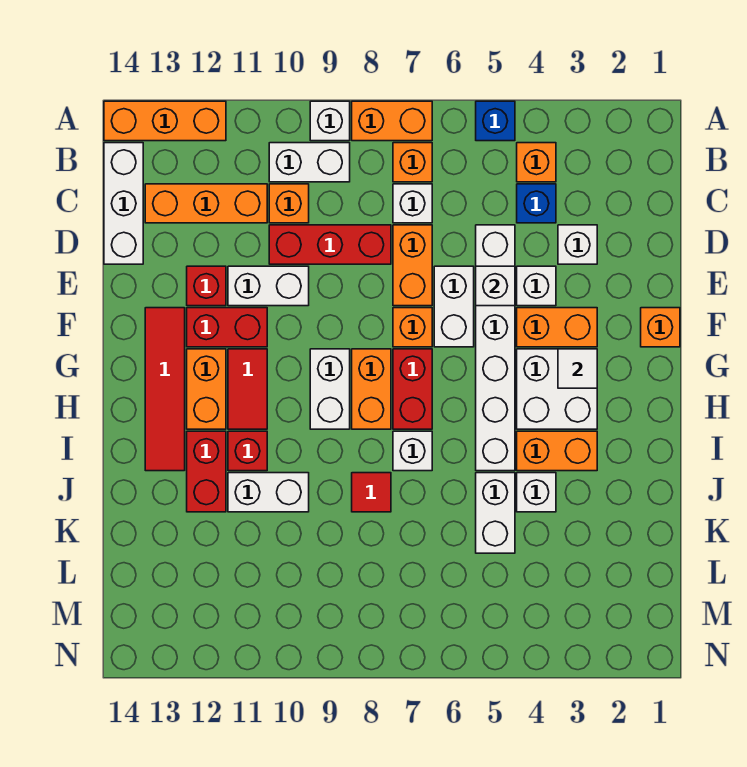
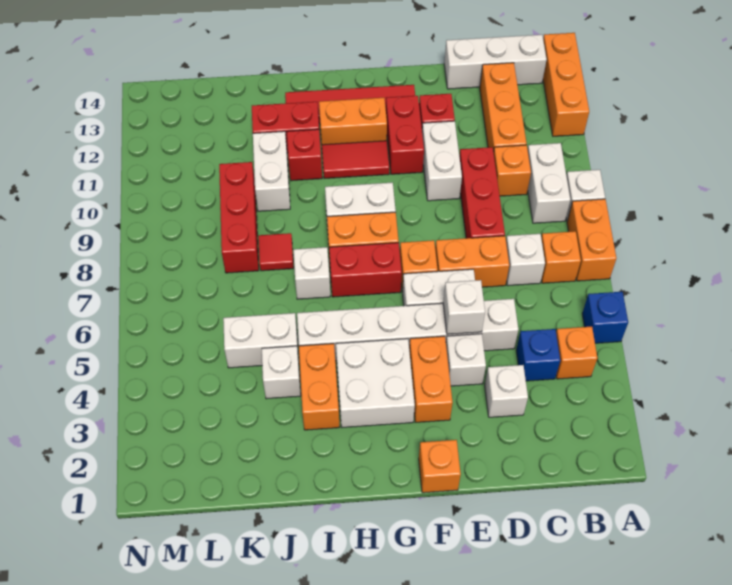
white 1x1 tile [558,349,597,388] -> none
none -> red 1x3 brick [219,162,259,273]

